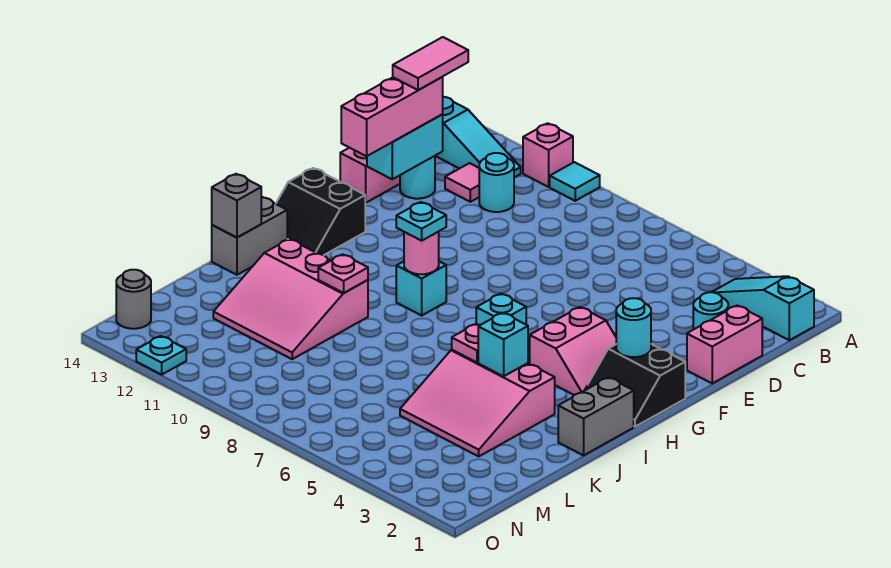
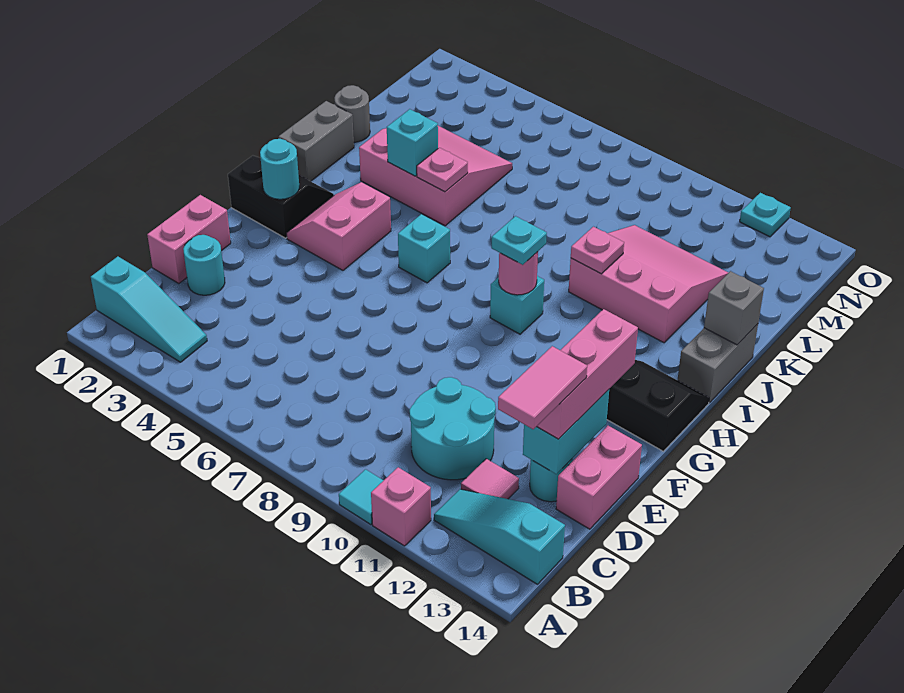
cyan 1x1 round brick [479,153,514,212] -> cyan 2x2 round brick [410,377,496,480]
grey 1x1 round brick [116,270,151,329] -> grey 1x1 round brick moved to [335,85,370,142]

